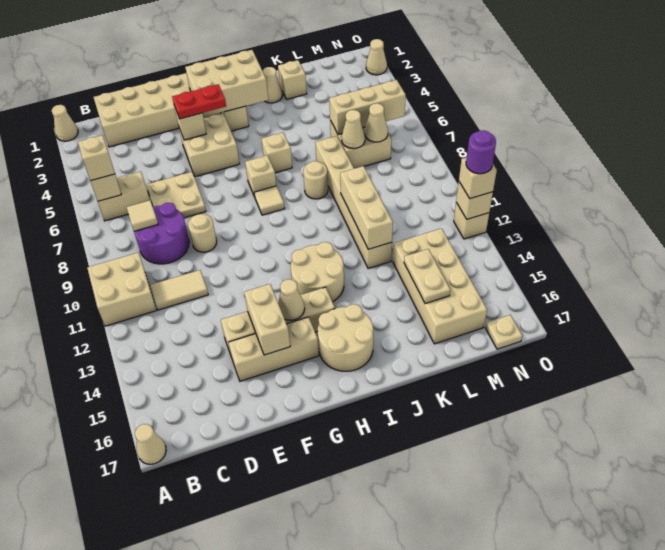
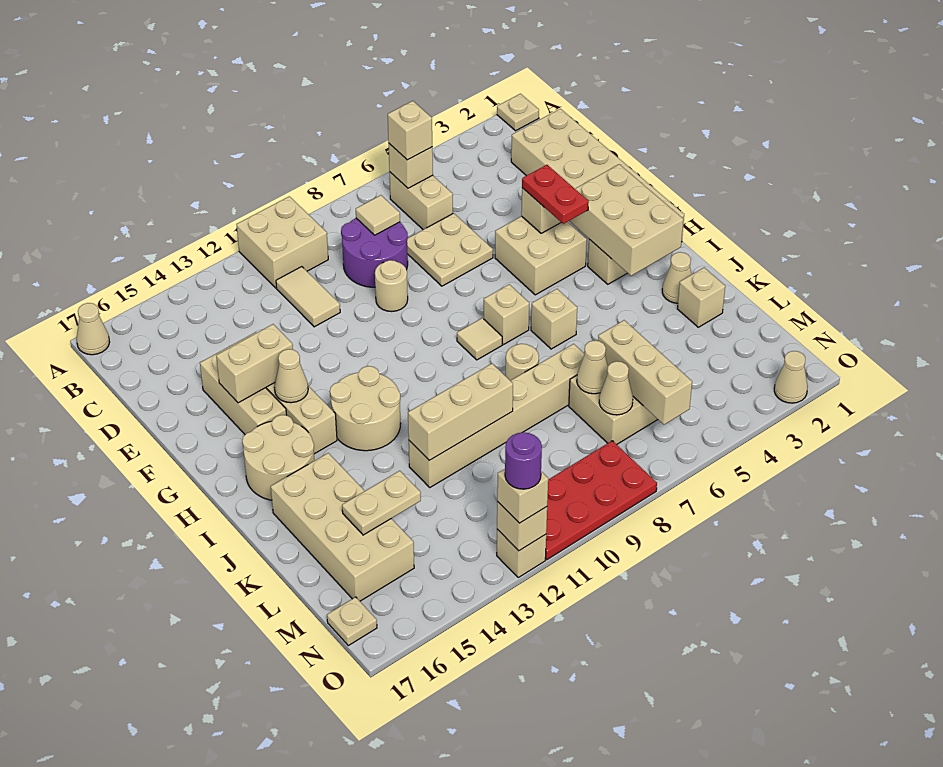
tan 1x1 cone [52,105,78,141] -> tan 1x1 plate [497,94,539,131]
tan 2x4 brick [393,228,487,344] -> tan 2x4 brick turned to [271,453,414,601]
none -> red 2x4 plate [545,441,657,560]

